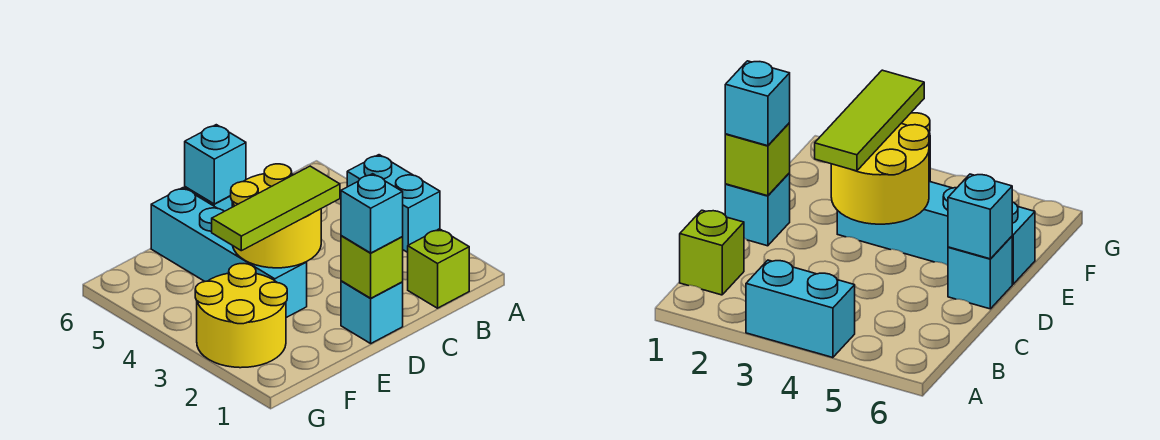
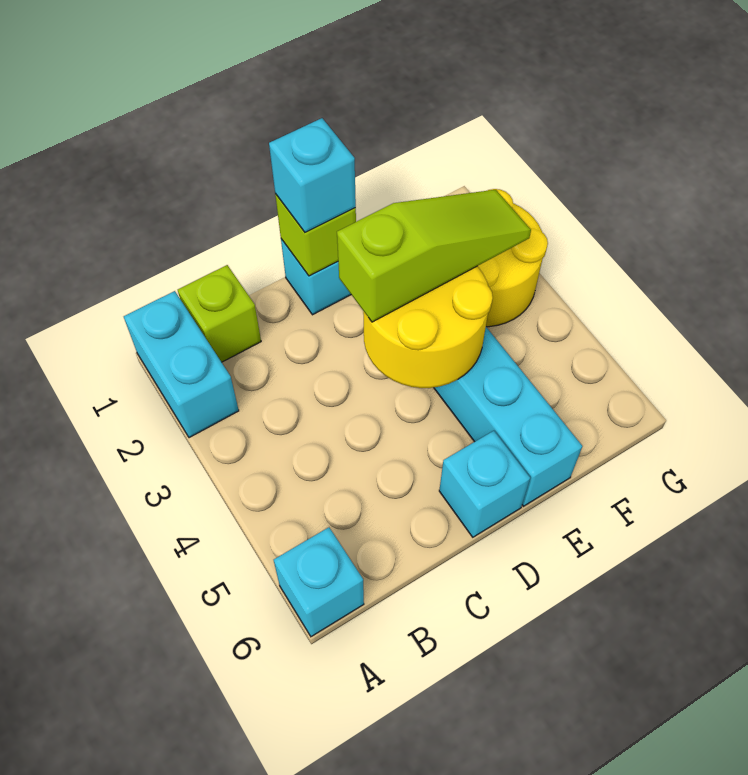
cyan 1x2 brick [347,155,440,252] -> cyan 1x2 brick moved to [124,291,239,438]
lime 1x3 tile [212,166,340,251] -> lime 1x3 slope [337,190,531,322]
cyan 1x1 brick [185,125,246,204] -> cyan 1x1 brick moved to [274,527,364,637]

